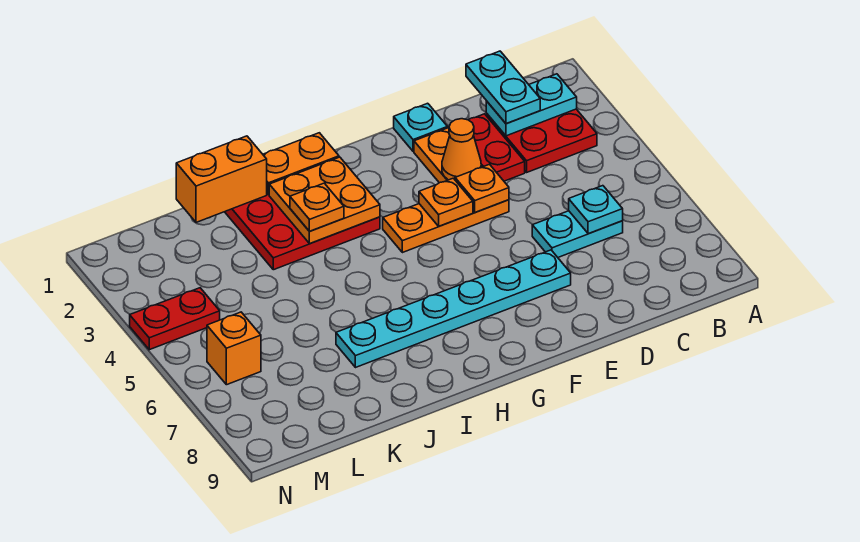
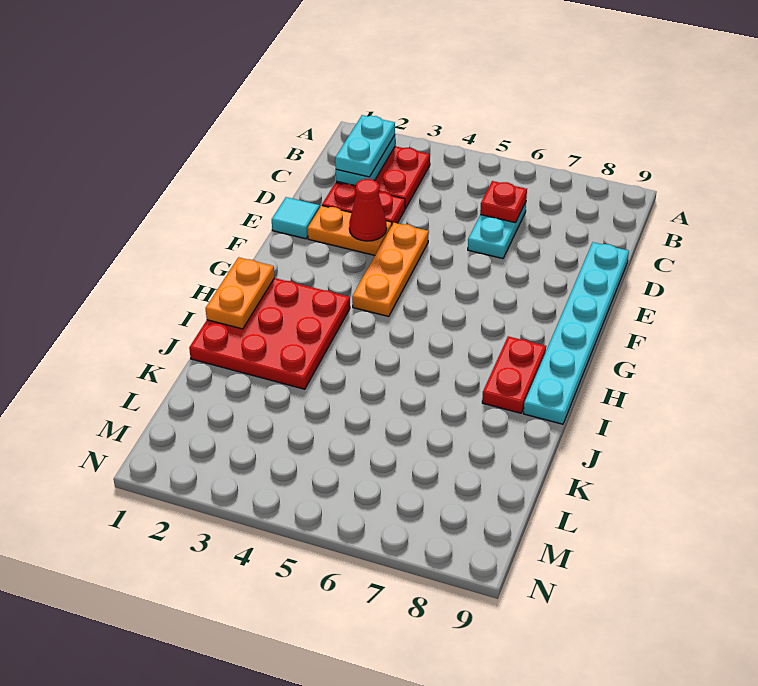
cyan 1x2 plate [466,51,540,124] -> cyan 1x2 plate turned to [335,115,395,177]
cyan 1x1 plate [569,186,623,234] -> red 1x1 plate [480,181,527,223]
cyan 1x1 plate [394,103,448,151] -> cyan 1x1 tile [272,197,320,239]
orange 1x1 cone [442,119,481,180] -> red 1x1 cone [349,179,387,241]
orange 1x1 plate [455,164,509,212] -> none
cyan 1x6 plate [336,250,571,368] -> cyan 1x6 plate moved to [523,242,629,424]
orange 1x1 plate [419,178,473,226] -> none
orange 2x2 plate [269,157,380,244] -> none
orange 1x1 plate [290,183,344,231] -> none
orange 1x2 brick [176,136,267,222] -> none
red 1x2 plate [130,288,220,350] -> red 1x2 plate moved to [482,336,546,413]
orange 1x1 brick [207,312,261,385] -> none

